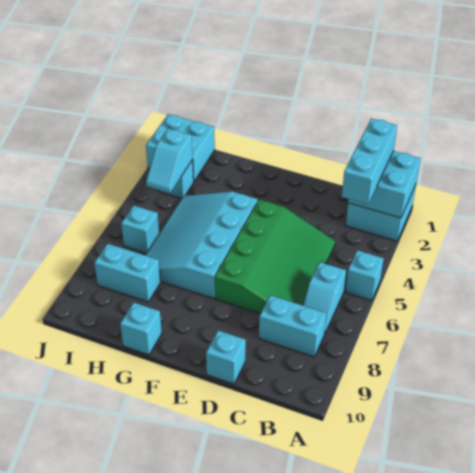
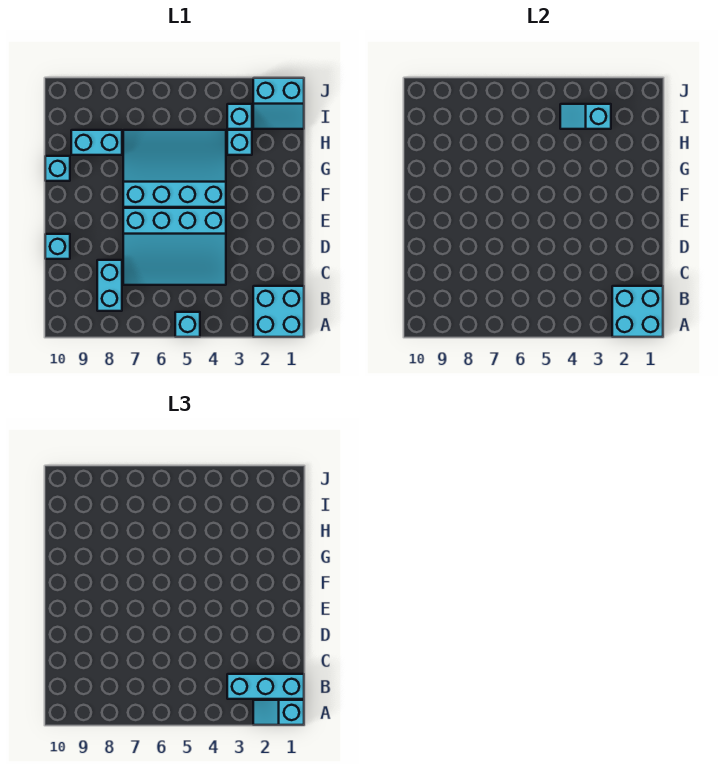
cyan 1x2 slope [303,262,346,334] -> cyan 1x2 slope moved to [253,700,304,725]
green 3x4 slope [215,199,335,314] -> cyan 3x4 slope [123,208,226,285]
cyan 1x2 brick [94,244,161,302] -> cyan 1x2 brick turned to [71,130,122,155]
cyan 2x2 brick [146,114,215,181] -> cyan 2x2 slope [253,78,304,129]
cyan 1x1 brick [121,205,159,253] -> cyan 1x1 brick moved to [227,130,252,155]

